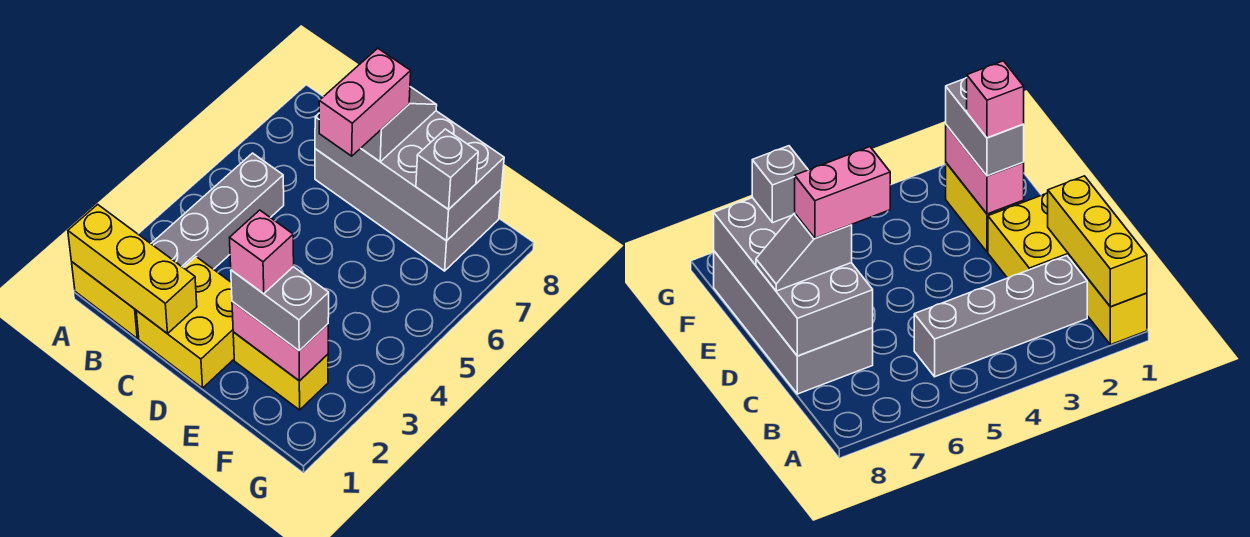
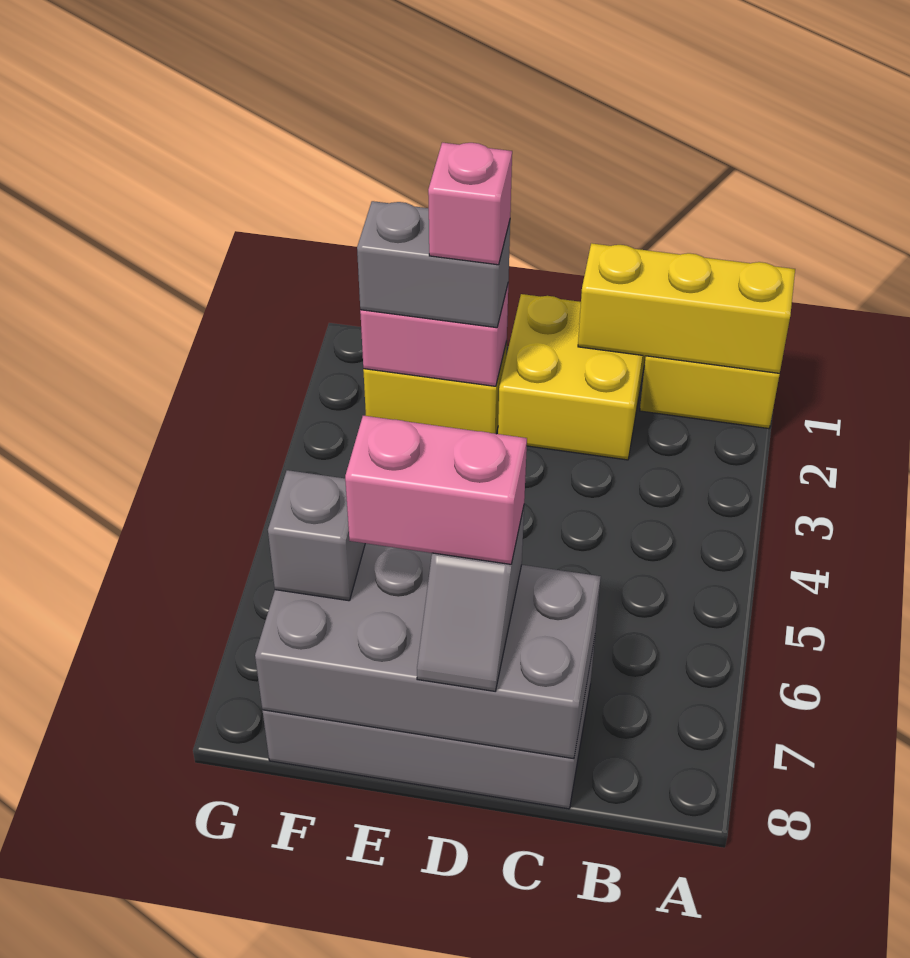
grey 1x4 brick [151,153,284,269] -> none
pink 1x2 brick [319,48,411,156] -> pink 1x2 brick turned to [345,416,527,564]

